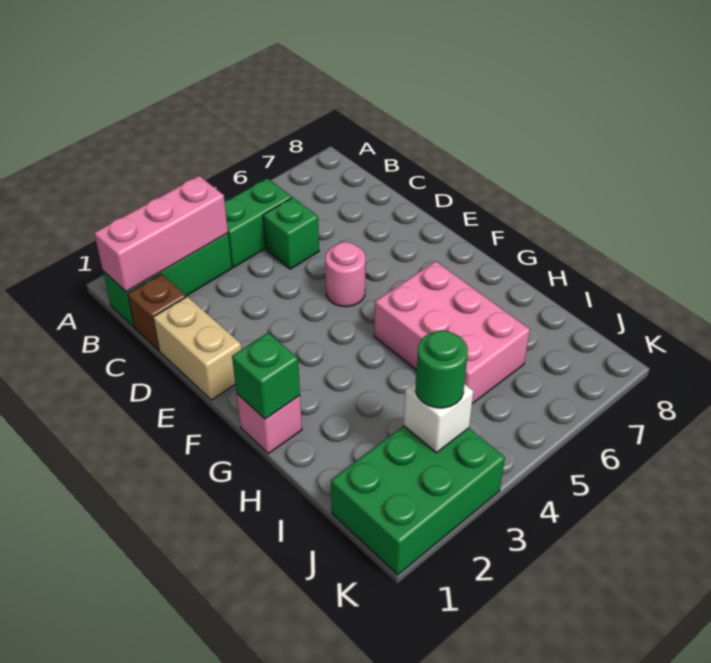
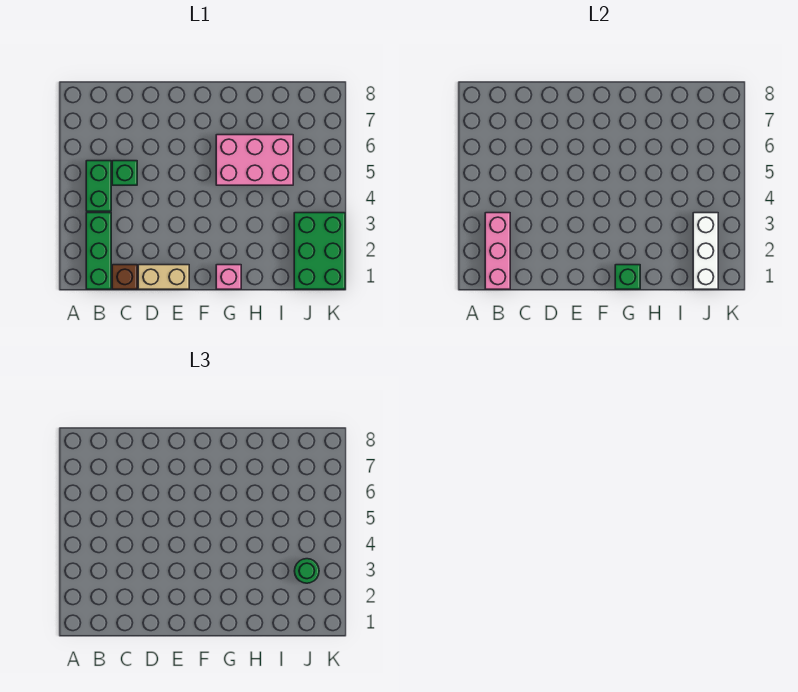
pink 1x1 round brick [325,242,365,307] -> none
white 1x1 brick [404,381,473,453] -> white 1x3 brick [693,213,718,289]

